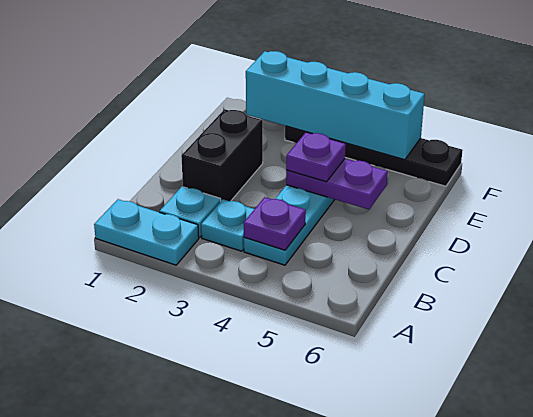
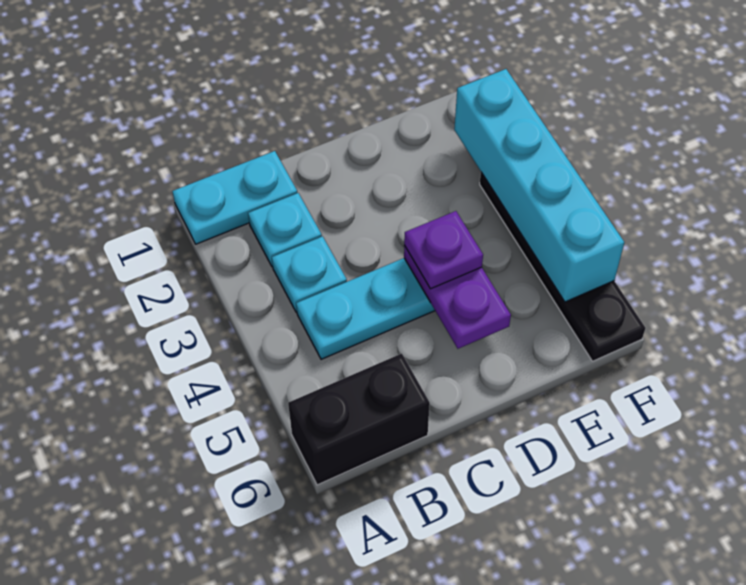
cyan 1x2 plate [94,199,199,265] -> cyan 1x2 plate turned to [172,151,297,244]
purple 1x1 plate [244,197,306,250] -> none
black 1x2 brick [181,109,263,201] -> black 1x2 brick moved to [288,353,430,485]

